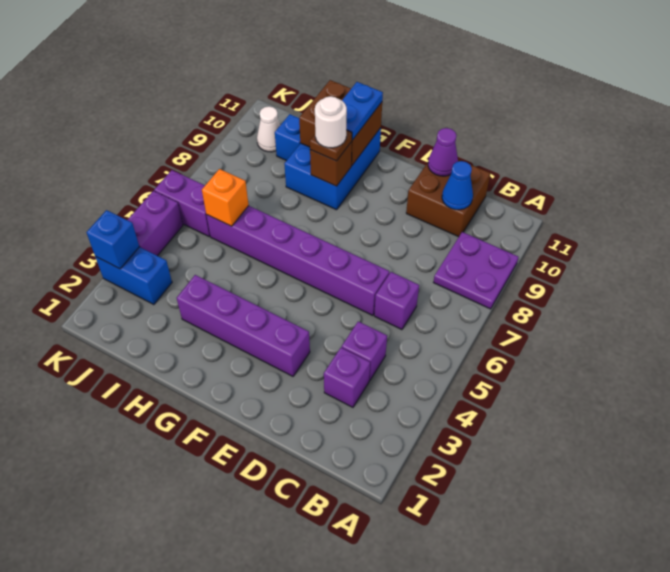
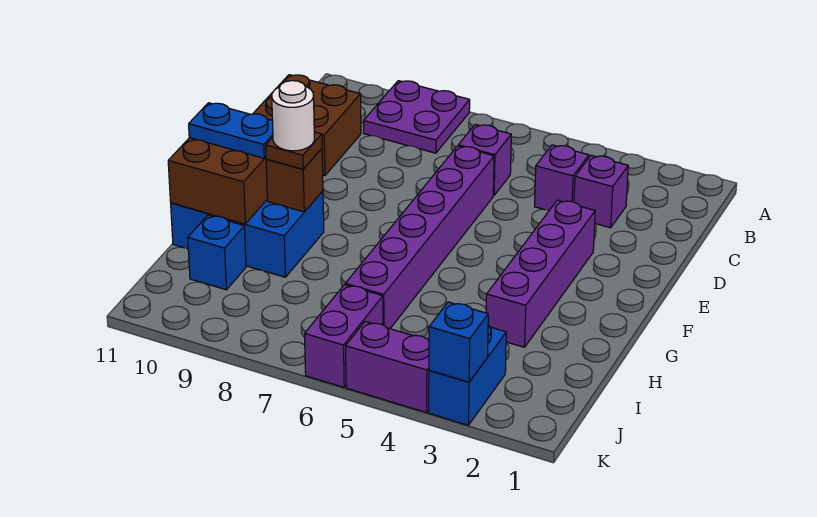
blue 1x1 cone [442,161,473,210] -> none
purple 1x1 cone [428,128,458,176] -> none
orange 1x1 brick [202,169,249,226] -> none
white 1x1 cone [257,106,280,152] -> none

